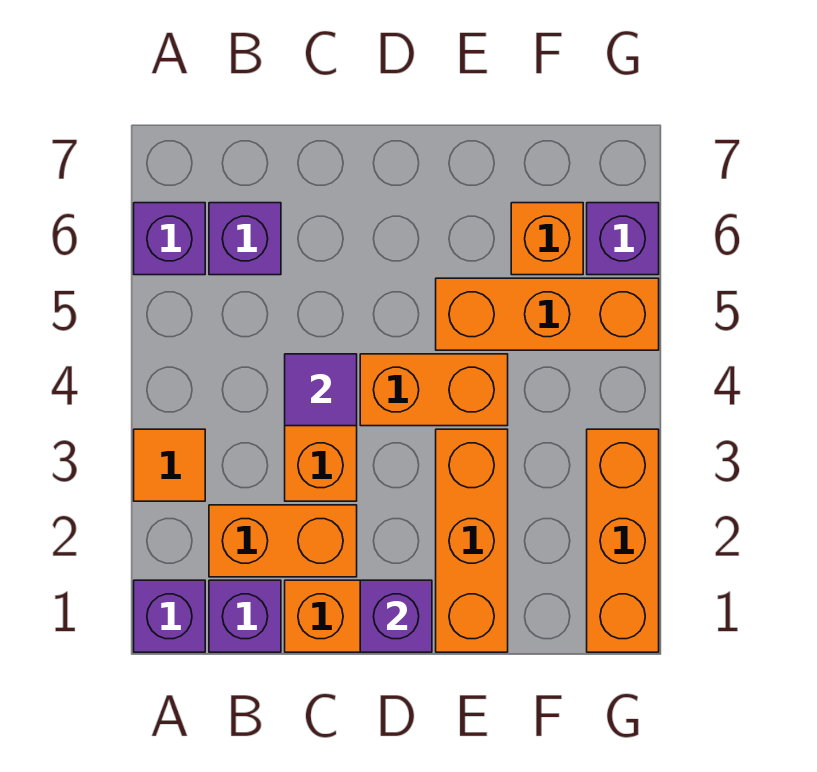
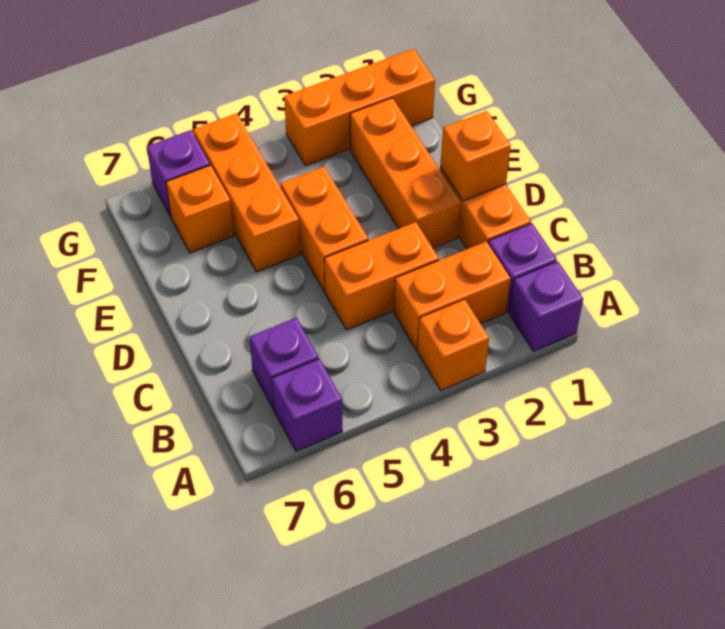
orange 1x1 tile [134,429,205,501] -> orange 1x1 brick [417,299,489,390]
orange 1x2 brick [209,505,357,577] -> orange 1x2 brick turned to [394,242,511,350]
purple 1x1 tile [285,354,357,426] -> none
purple 1x1 brick [360,580,432,652] -> orange 1x1 brick [440,111,511,201]
orange 1x3 brick [436,429,508,652] -> orange 1x3 brick turned to [350,98,461,248]

